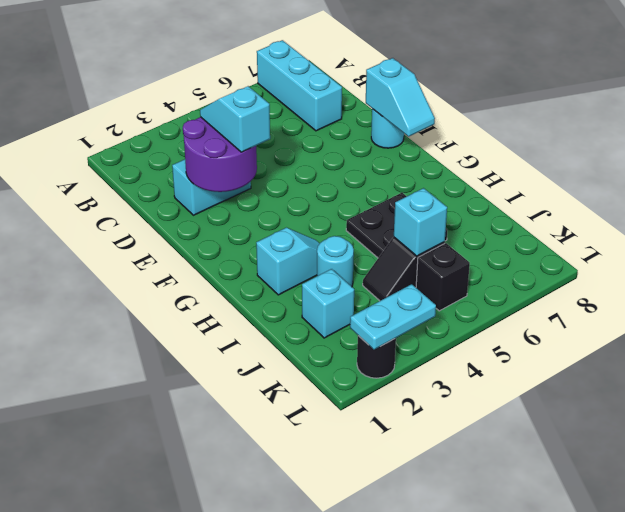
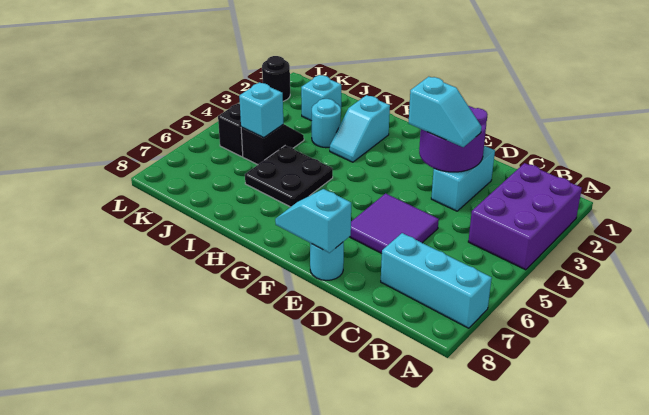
none -> purple 2x3 brick [468,163,582,270]
none -> purple 2x2 tile [350,193,439,254]
cyan 1x2 plate [350,284,436,350] -> none

